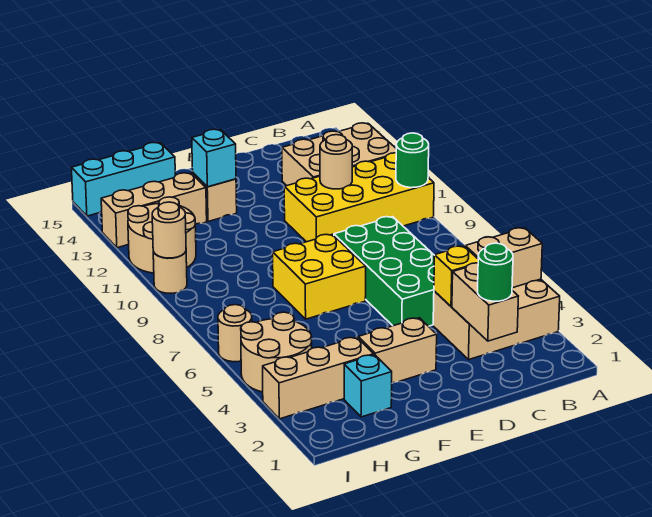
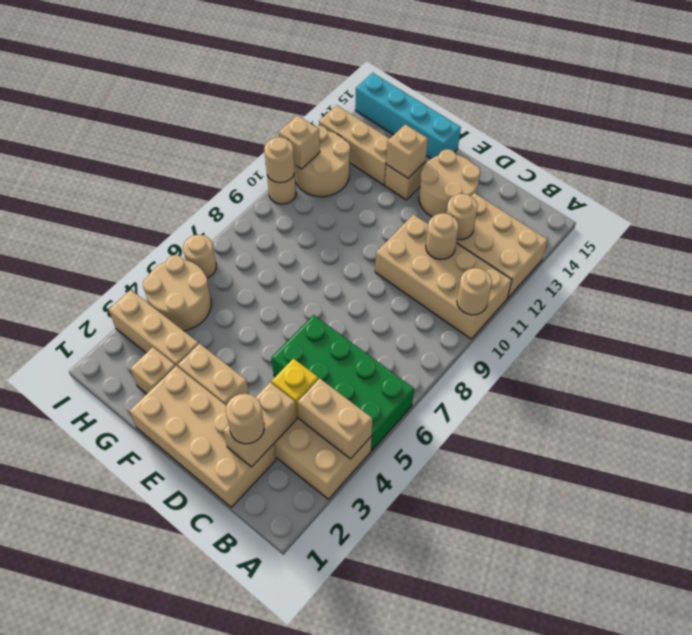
yellow 2x4 brick [284,153,434,242] -> tan 2x4 brick [375,215,512,339]
green 1x1 round brick [396,133,429,188] -> tan 1x1 round brick [457,268,492,315]
none -> tan 2x4 brick [130,366,276,507]
green 1x1 round brick [478,243,513,301] -> tan 1x1 round brick [226,394,264,444]
green 2x4 brick [334,217,435,326] -> green 2x4 brick turned to [272,315,414,451]
none -> tan 1x1 round brick [446,194,478,240]
none -> tan 2x2 round brick [419,149,481,217]
yellow 2x2 brick [273,234,366,319] -> none
cyan 1x1 brick [192,129,236,187] -> tan 1x1 brick [386,124,428,178]
cyan 1x1 brick [344,355,392,417] -> tan 1x1 brick [130,347,175,394]
cyan 1x3 brick [72,143,175,216] -> cyan 1x4 brick [355,73,461,159]
none -> tan 1x1 brick [279,115,320,169]

